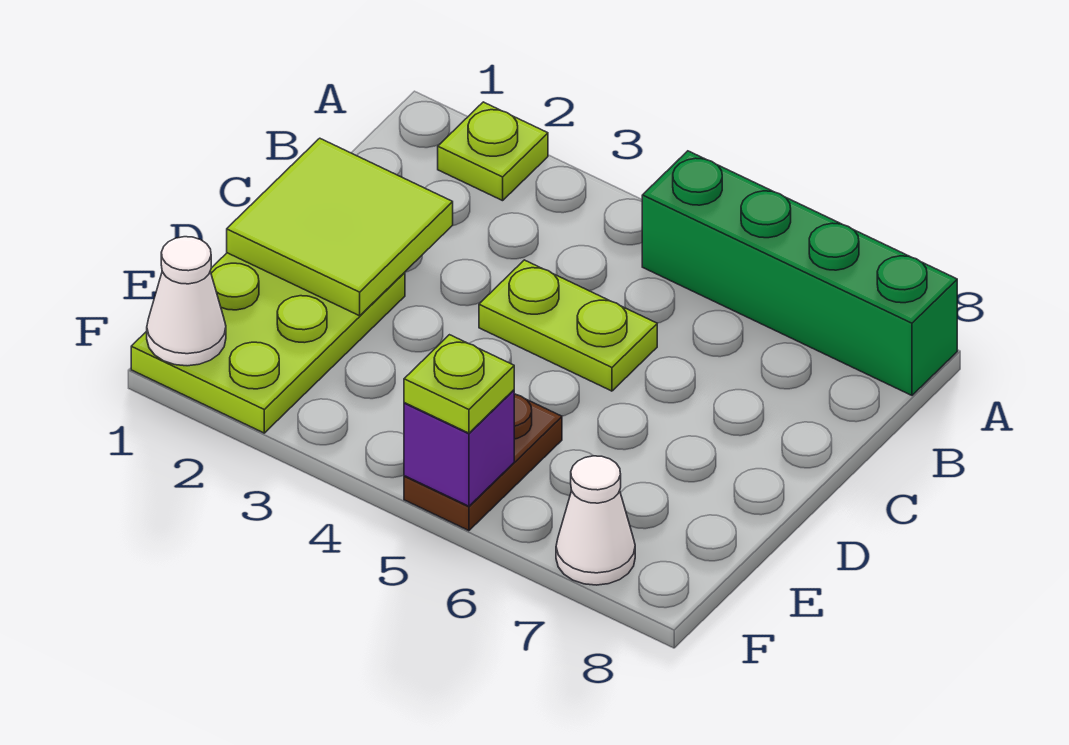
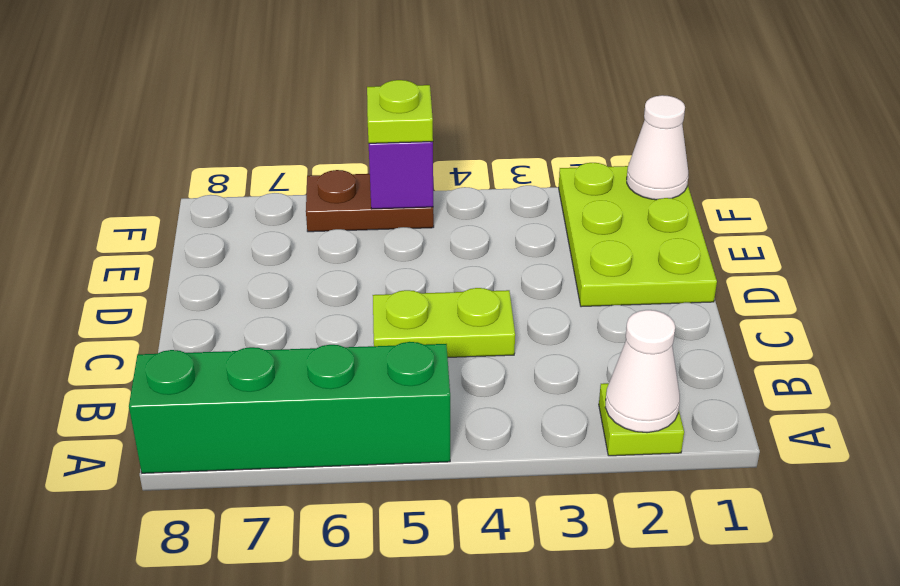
lime 2x2 tile [227,138,453,316] -> none
brown 1x2 plate [404,394,562,531] -> brown 1x2 plate turned to [306,170,434,232]
white 1x1 cone [556,456,635,585] -> white 1x1 cone moved to [605,310,680,433]

